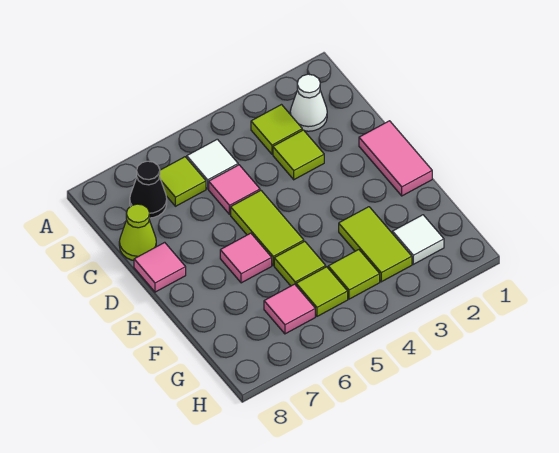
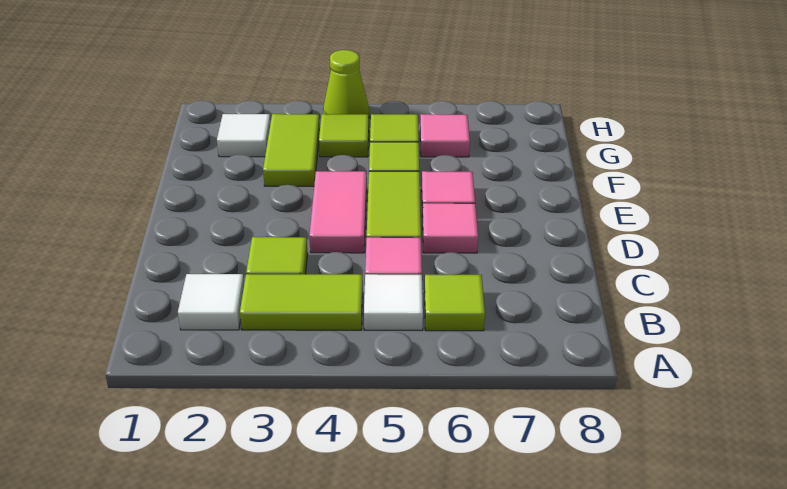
white 1x1 cone [290,74,327,131] -> white 1x1 tile [178,274,244,330]
lime 1x1 tile [251,105,302,154] -> lime 1x2 tile [240,274,363,330]
black 1x1 cone [130,161,167,218] -> none
lime 1x1 cone [119,204,156,260] -> lime 1x1 cone moved to [323,50,369,115]
pink 1x2 tile [359,121,432,196] -> pink 1x2 tile moved to [309,171,367,253]
pink 1x1 tile [134,242,186,292] -> pink 1x1 tile moved to [423,203,478,253]

